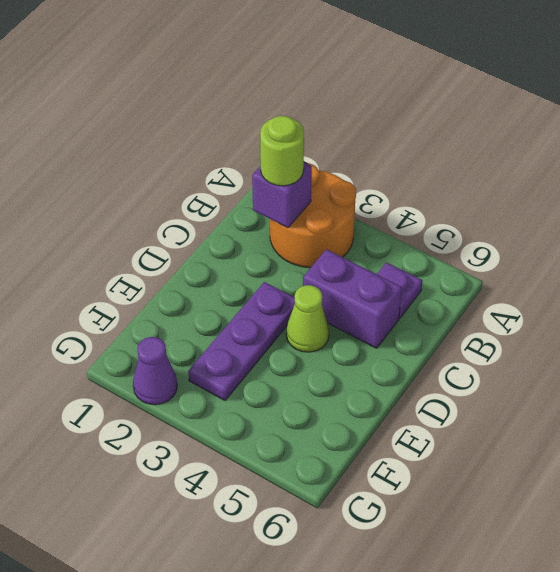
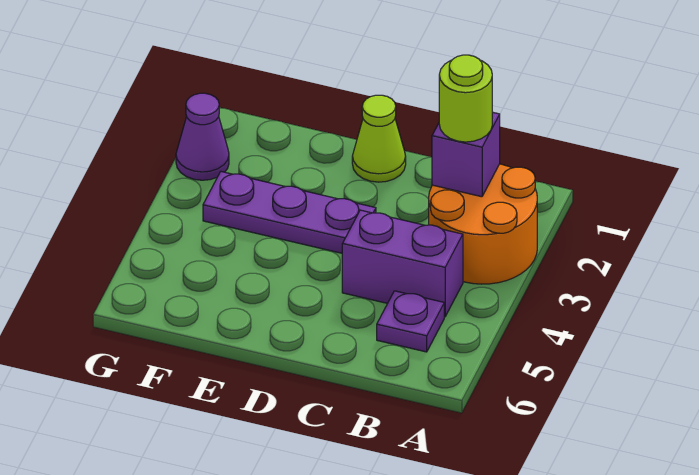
purple 1x2 brick [303,249,402,348] -> purple 1x2 brick turned to [342,210,463,317]
lime 1x1 cone [286,285,329,352] -> lime 1x1 cone moved to [352,95,406,182]

